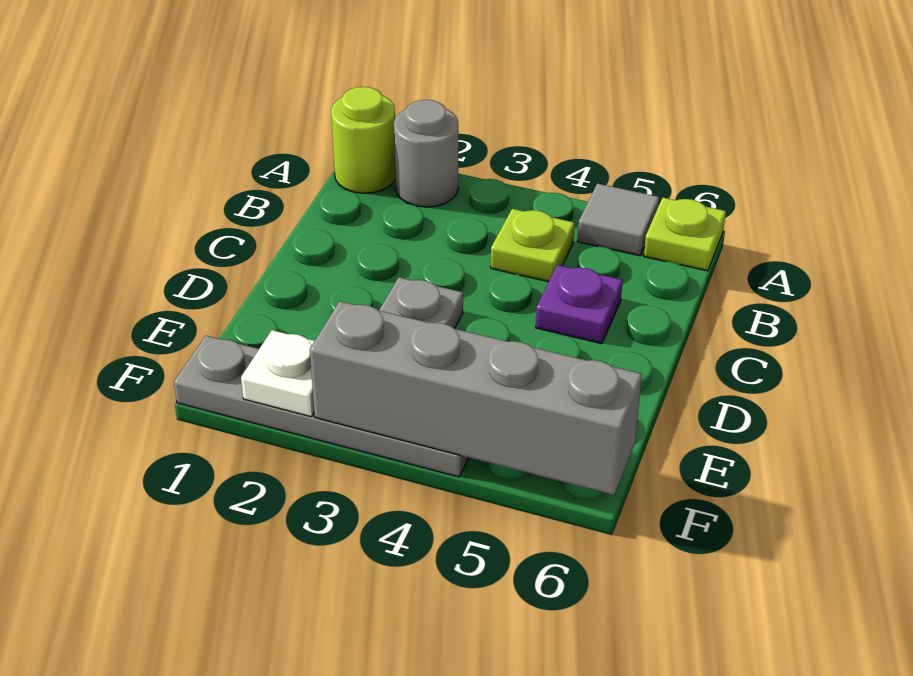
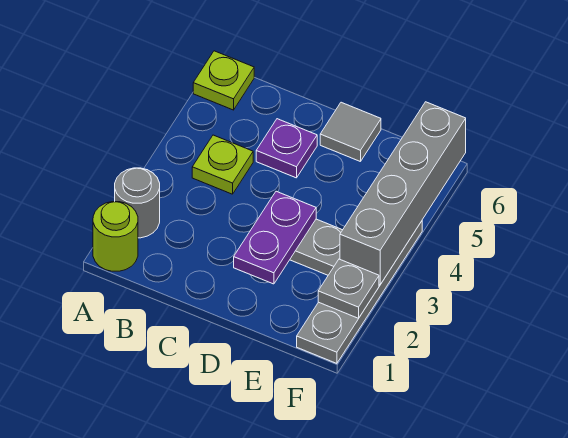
grey 1x1 tile [577,184,659,256] -> grey 1x1 tile moved to [320,102,381,162]
none -> purple 1x2 plate [234,191,316,284]
white 1x1 plate [241,330,314,417] -> grey 1x1 plate [318,259,379,318]

